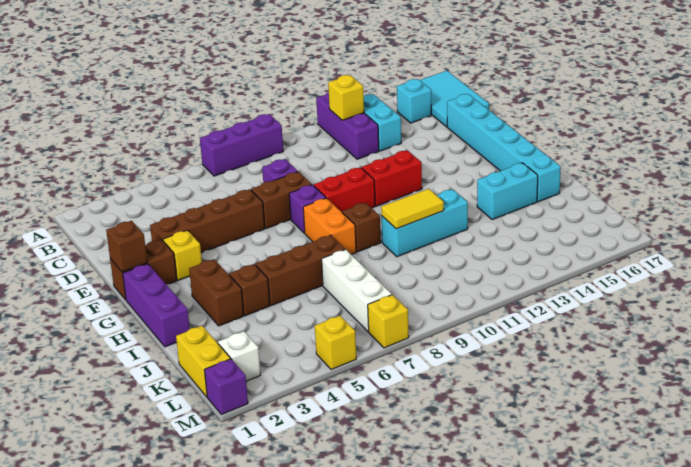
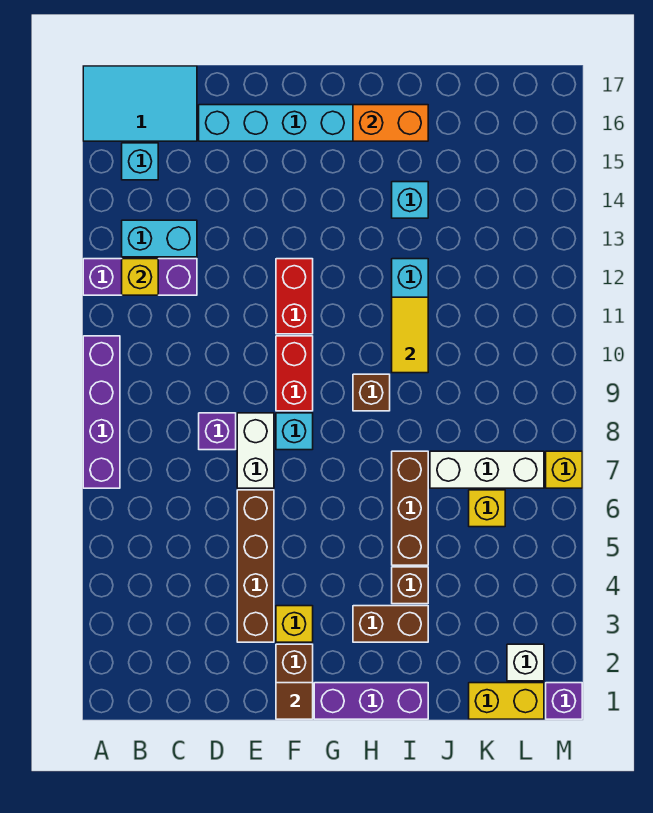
purple 1x3 brick [200,114,283,176] -> purple 1x4 brick [83,336,120,488]
brown 1x2 brick [251,172,312,229] -> white 1x2 brick [237,413,274,488]
brown 1x1 brick [106,221,147,272] -> brown 1x1 tile [276,683,313,719]
purple 1x1 brick [289,185,326,233] -> cyan 1x1 brick [276,413,313,450]
orange 1x2 brick [303,198,356,254] -> orange 1x2 brick moved to [353,105,428,141]
cyan 1x2 brick [477,163,538,220] -> cyan 1x1 brick [392,182,428,218]
yellow 1x1 brick [315,316,356,370] -> yellow 1x1 brick moved to [469,490,505,527]

